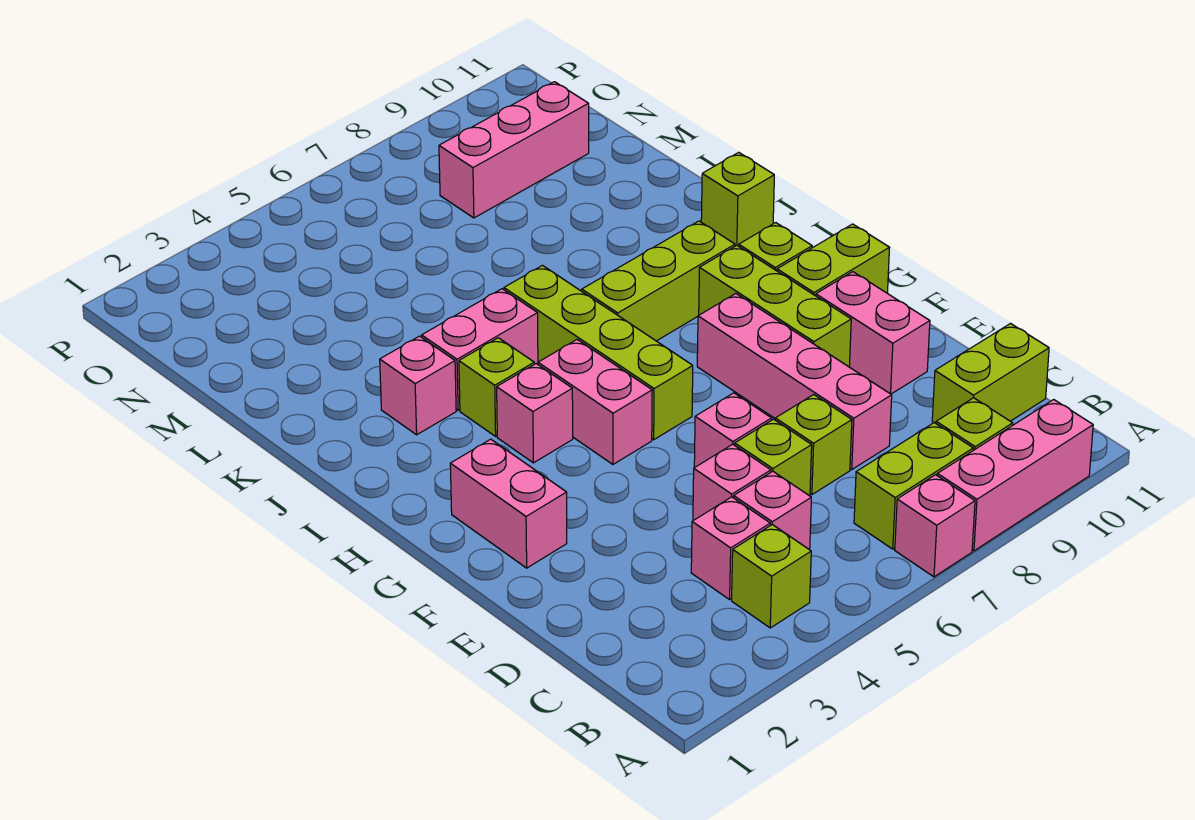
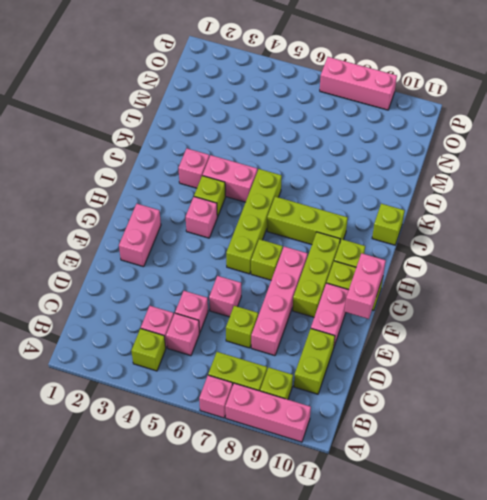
lime 1x2 brick [932,324,1049,423] -> lime 1x2 brick turned to [294,328,335,394]
lime 1x1 brick [735,419,812,496] -> lime 1x1 brick moved to [251,239,283,280]
pink 1x2 brick [538,340,652,464] -> pink 1x2 brick moved to [344,253,386,319]
pink 1x3 brick [439,82,589,218] -> pink 1x3 brick moved to [320,57,397,110]

